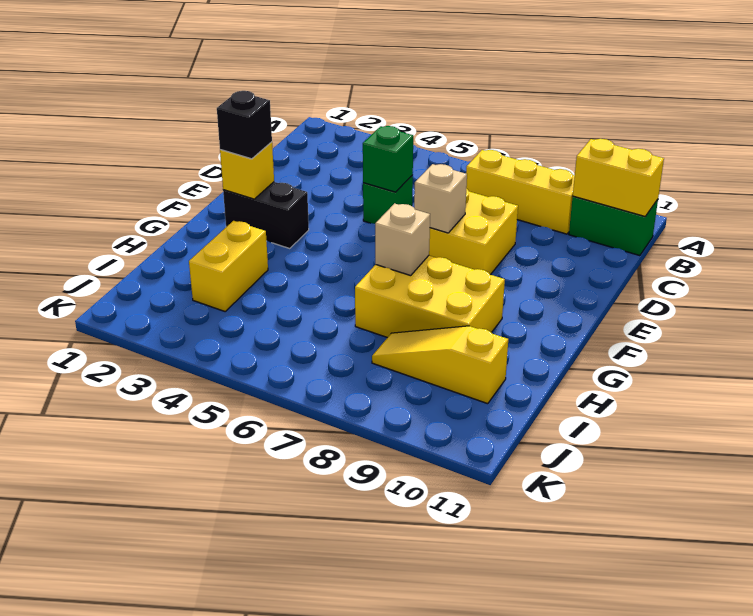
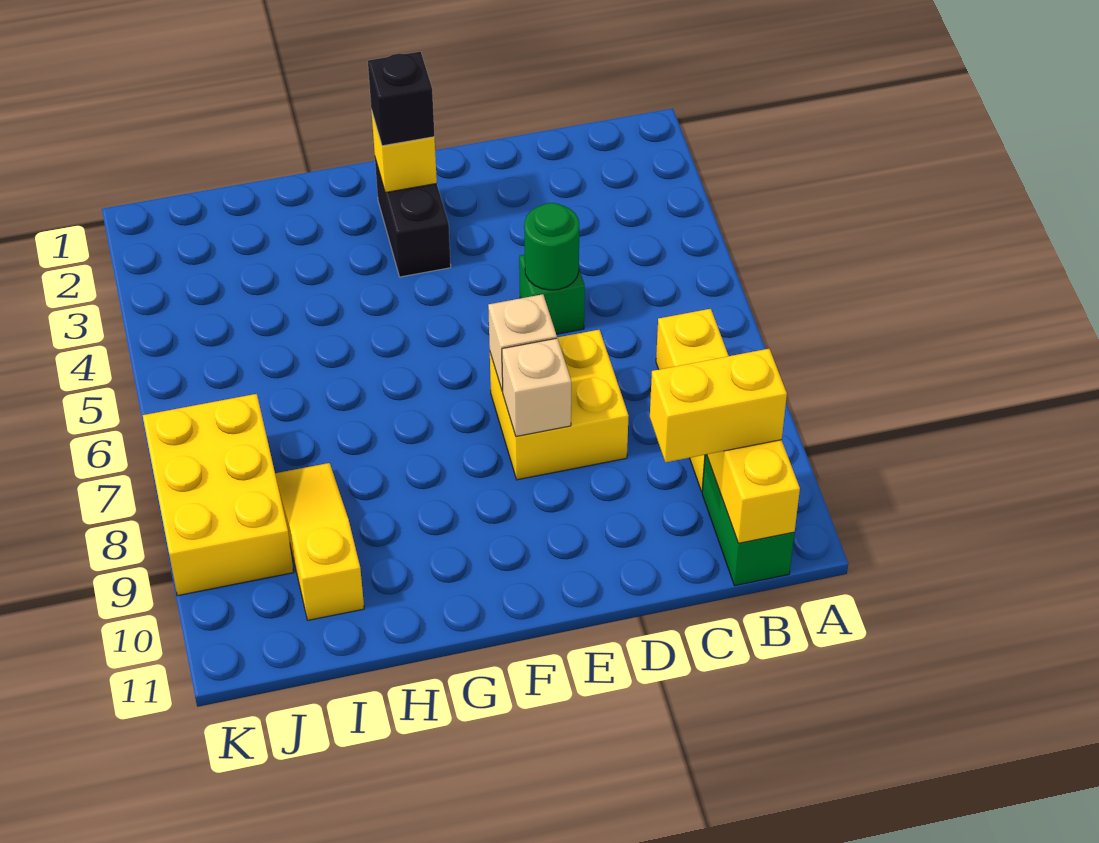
green 1x1 brick [363,126,413,192] -> green 1x1 round brick [524,203,579,290]
yellow 2x3 brick [355,256,505,338] -> yellow 2x3 brick moved to [143,394,293,596]
tan 1x1 brick [375,203,430,276] -> tan 1x1 brick moved to [502,338,571,436]
yellow 1x2 brick [189,221,268,311] -> yellow 1x2 brick moved to [650,349,787,462]

